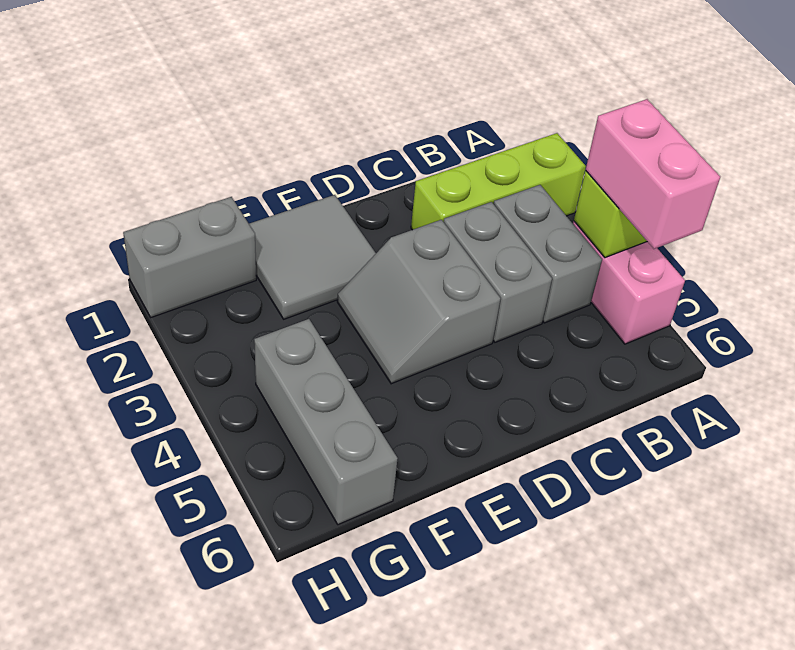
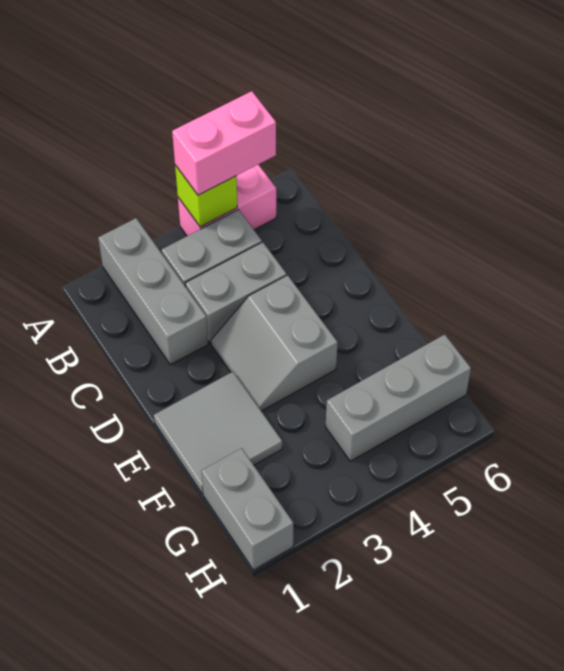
lime 1x3 brick [411,133,586,230] -> grey 1x3 brick [98,218,208,365]
grey 2x2 slope [337,220,501,384] -> grey 2x2 slope turned to [211,275,338,411]

